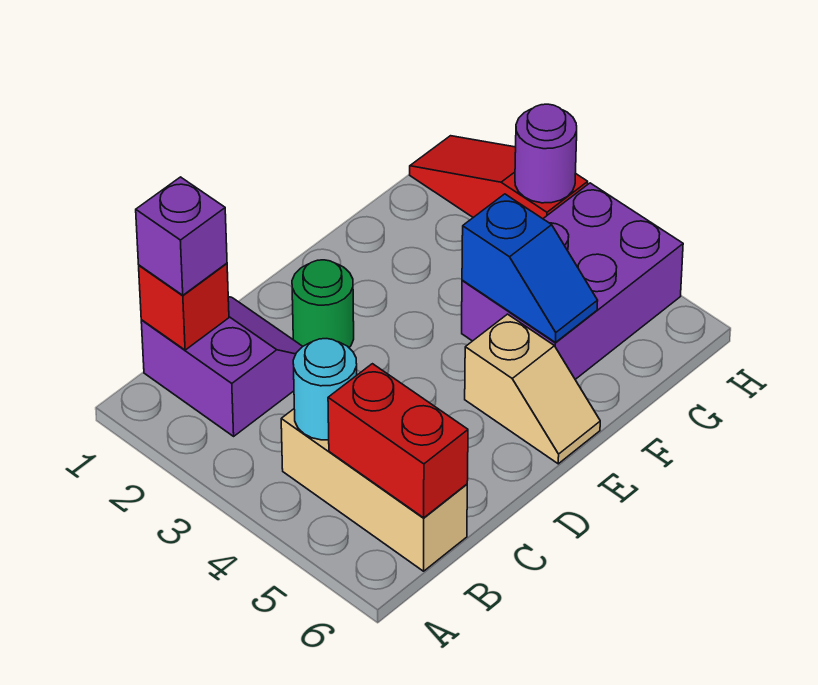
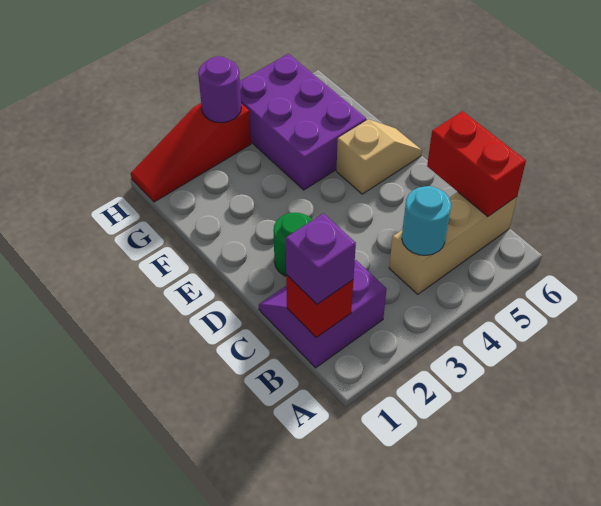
red 1x2 brick [328,364,468,518] -> red 1x2 brick turned to [427,111,526,217]
blue 1x2 slope [462,194,598,342] -> none

